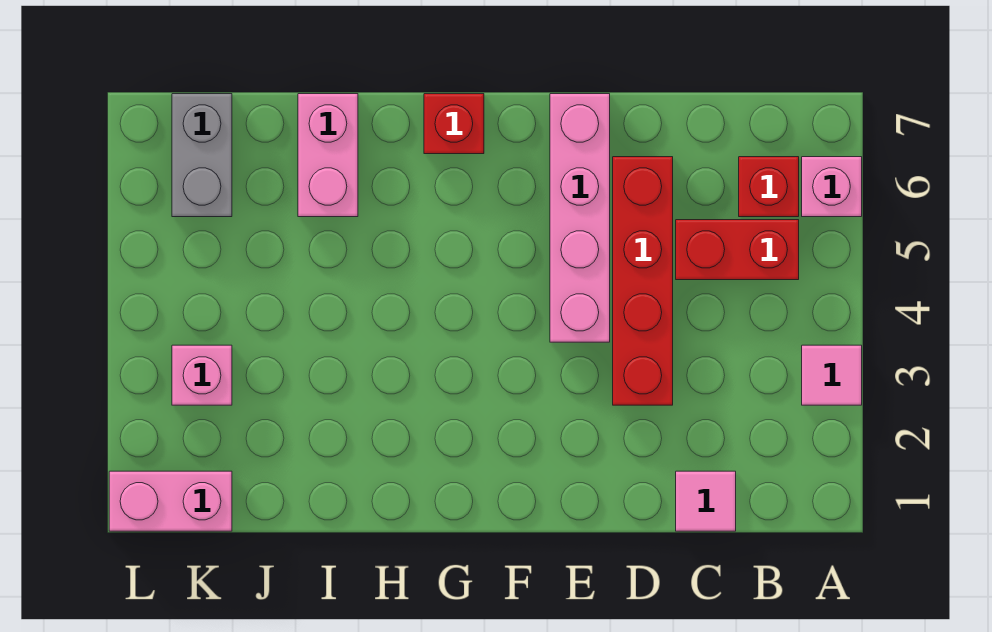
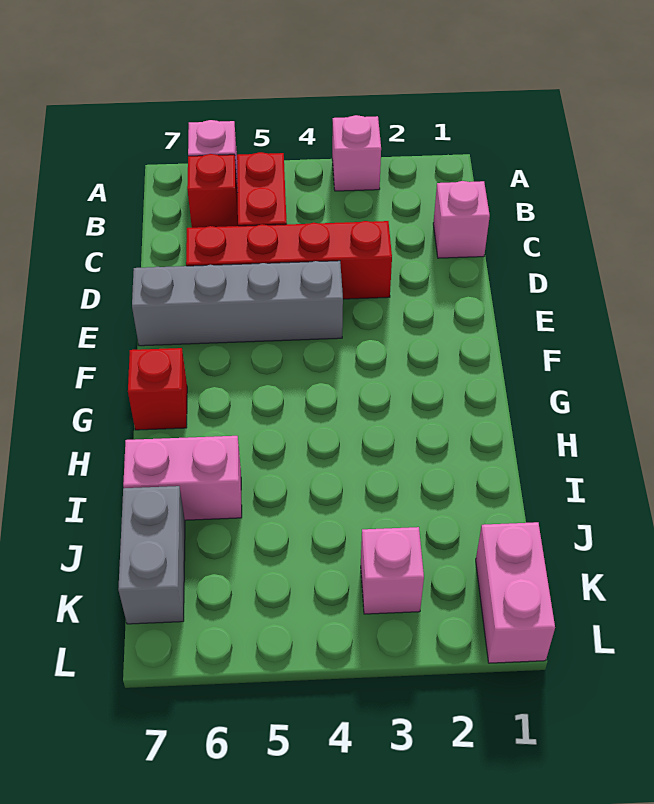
pink 1x1 tile [802,345,862,405] -> pink 1x1 brick [332,115,381,191]
pink 1x1 tile [676,471,736,531] -> pink 1x1 brick [433,181,490,258]
pink 1x4 brick [550,94,610,342] -> grey 1x4 brick [132,261,343,346]
grey 1x2 brick [172,94,232,217] -> grey 1x2 brick turned to [118,486,185,624]

